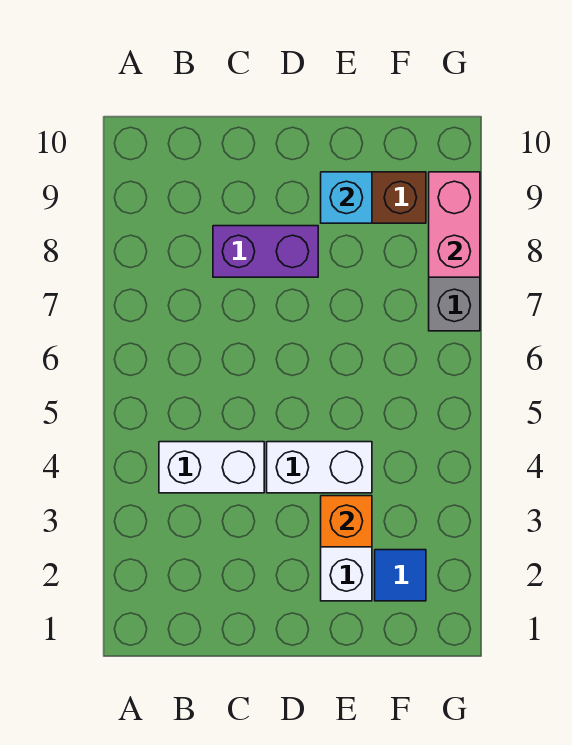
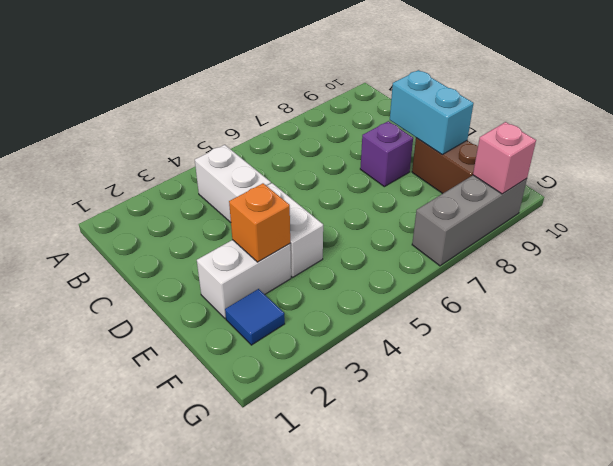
purple 1x2 brick [213,226,318,277] -> purple 1x1 brick [360,121,413,187]
cyan 1x1 brick [321,172,372,223] -> cyan 1x2 brick [390,70,474,154]
pink 1x2 brick [429,172,480,277] -> pink 1x1 brick [473,122,536,194]

